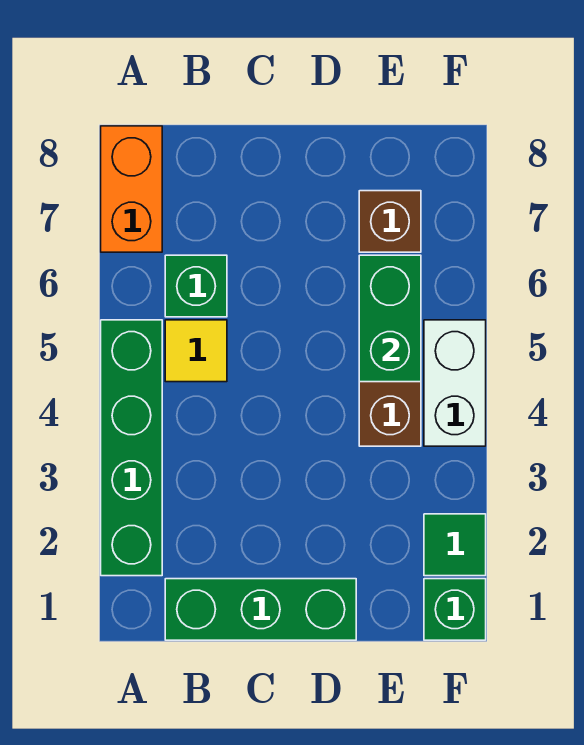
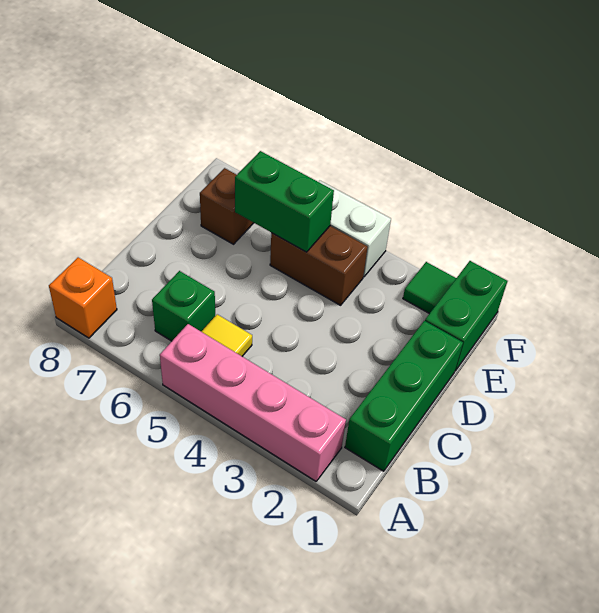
green 1x4 brick [101,320,162,576] -> pink 1x4 brick [160,324,346,481]
orange 1x2 brick [101,126,162,252] -> orange 1x1 brick [49,257,117,338]
green 1x1 brick [424,579,486,640] -> green 1x2 brick [425,261,507,371]

